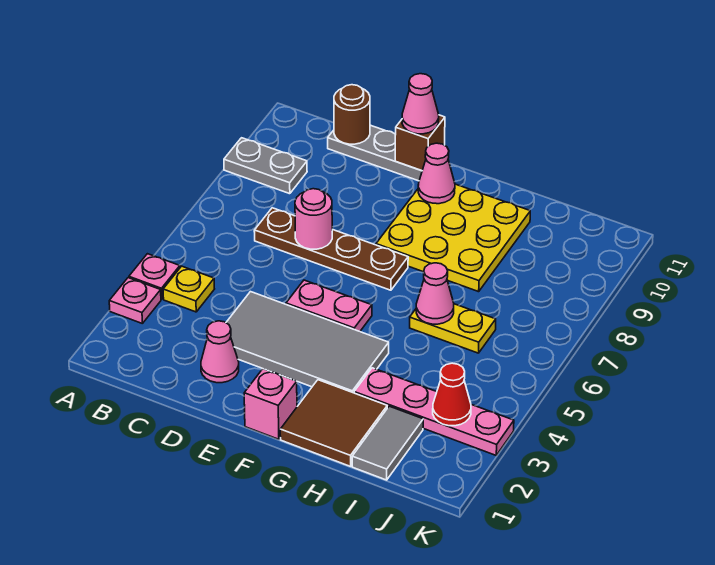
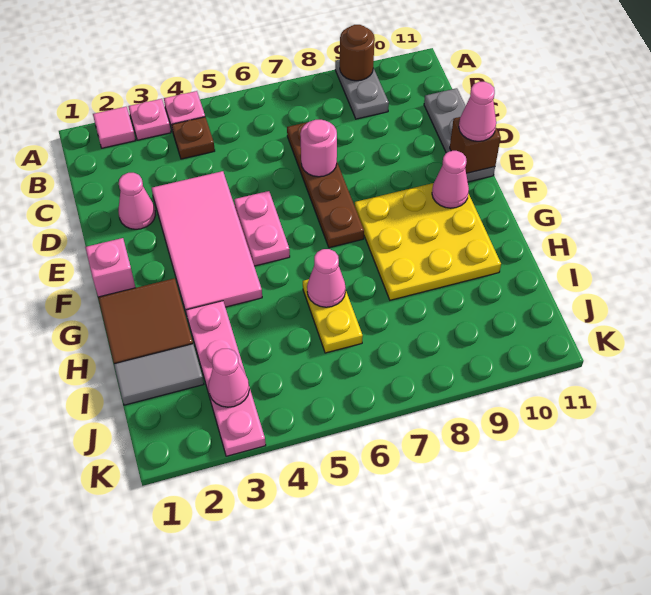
none -> pink 1x1 tile [93,107,135,148]
yellow 1x1 plate [163,266,214,312] -> brown 1x1 plate [172,117,215,159]
brown 1x1 round brick [334,85,370,144] -> brown 1x1 round brick moved to [340,25,375,81]
grey 2x4 tile [226,292,389,393] -> pink 2x4 tile [152,171,262,312]
red 1x1 cone [433,363,471,426] -> pink 1x1 cone [208,349,249,407]

